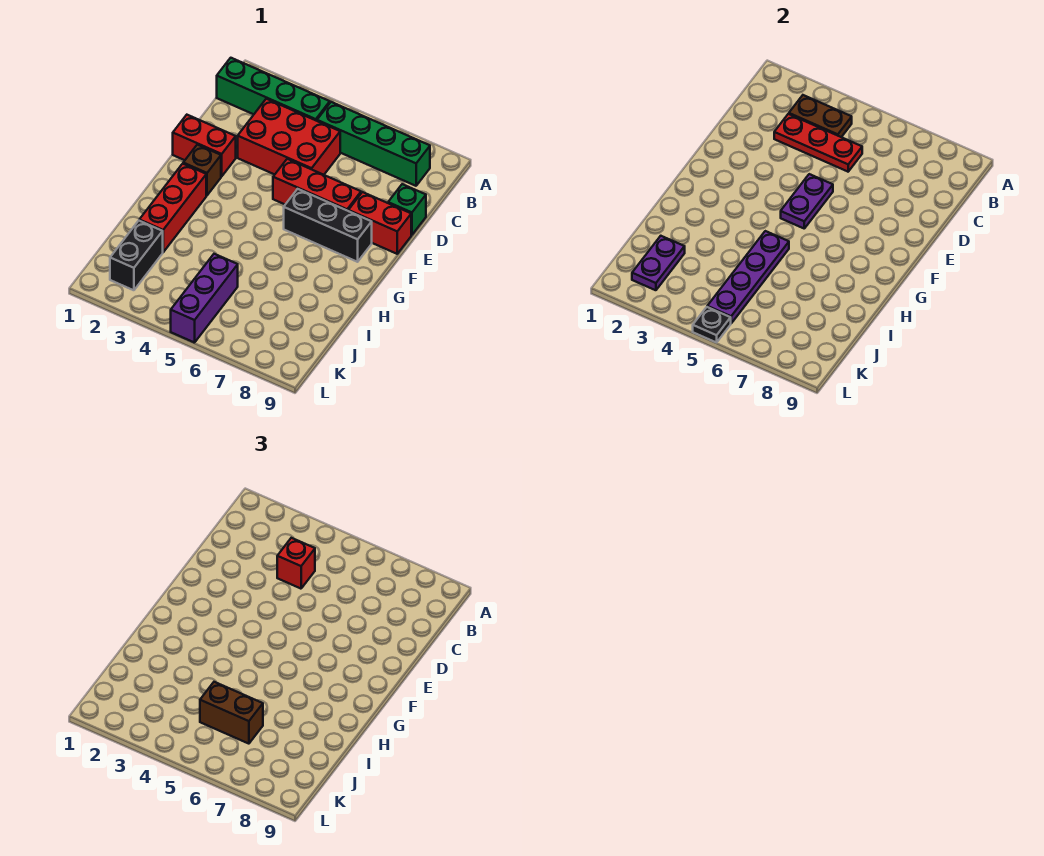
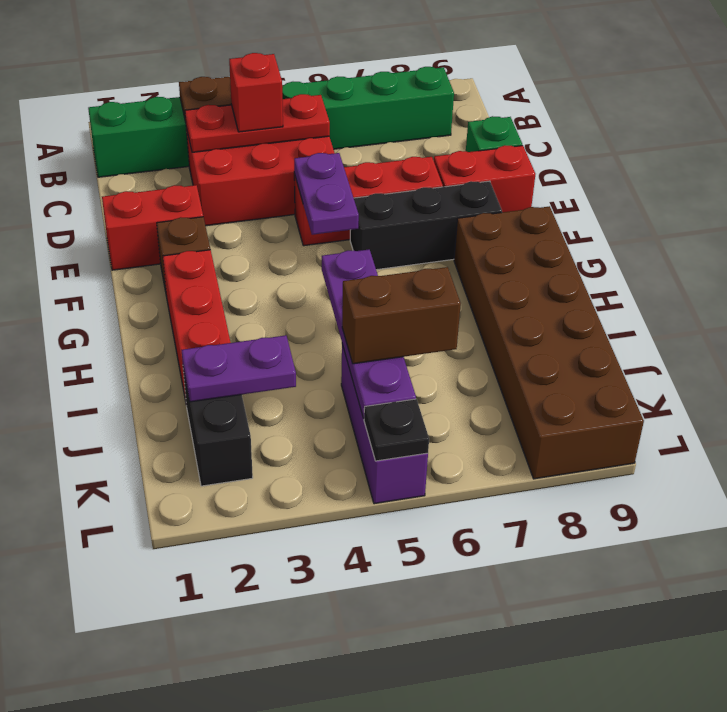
none -> brown 2x6 brick [454,206,644,479]
purple 1x2 plate [632,236,685,290] -> purple 1x2 plate turned to [182,335,296,402]

